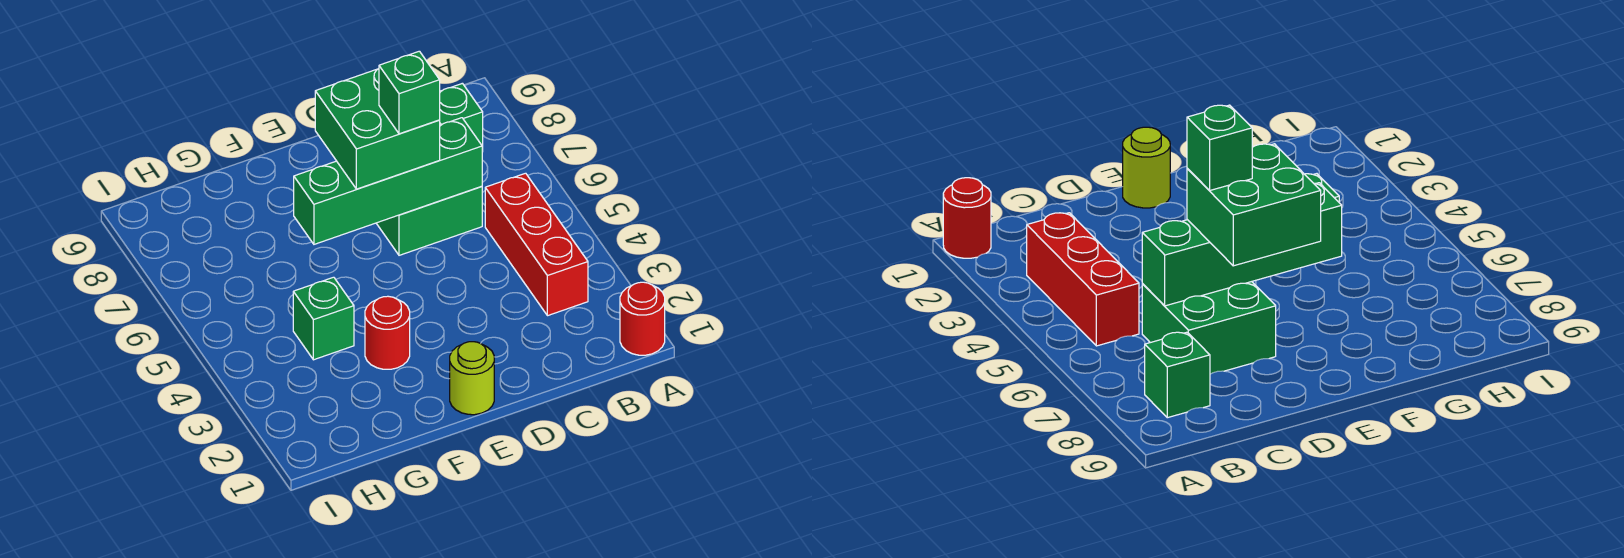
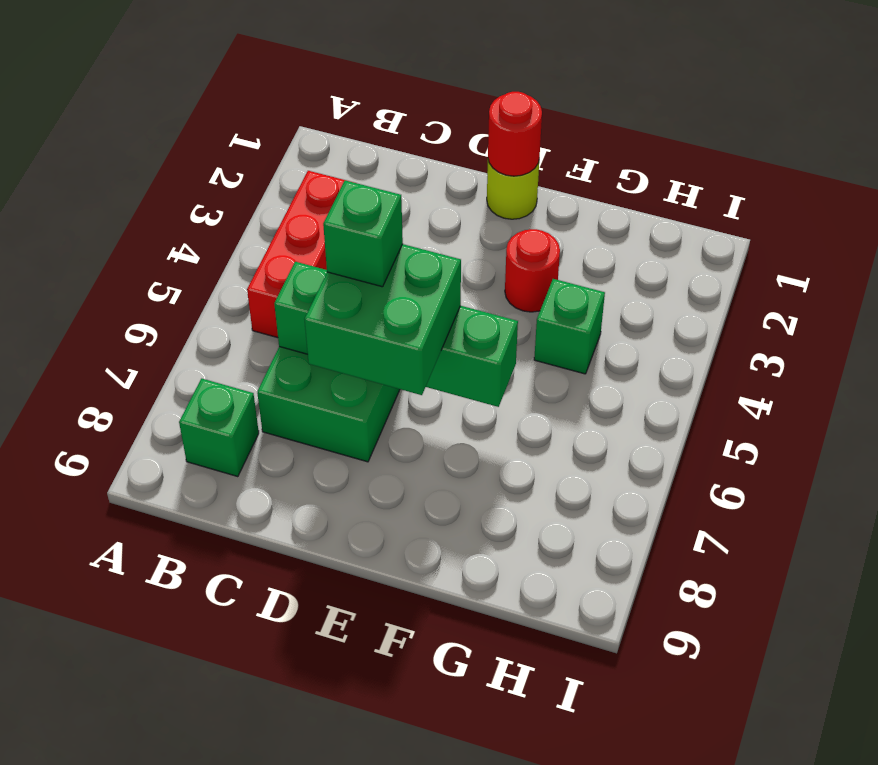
red 1x1 round brick [620,282,665,355] -> red 1x1 round brick moved to [488,92,542,176]

